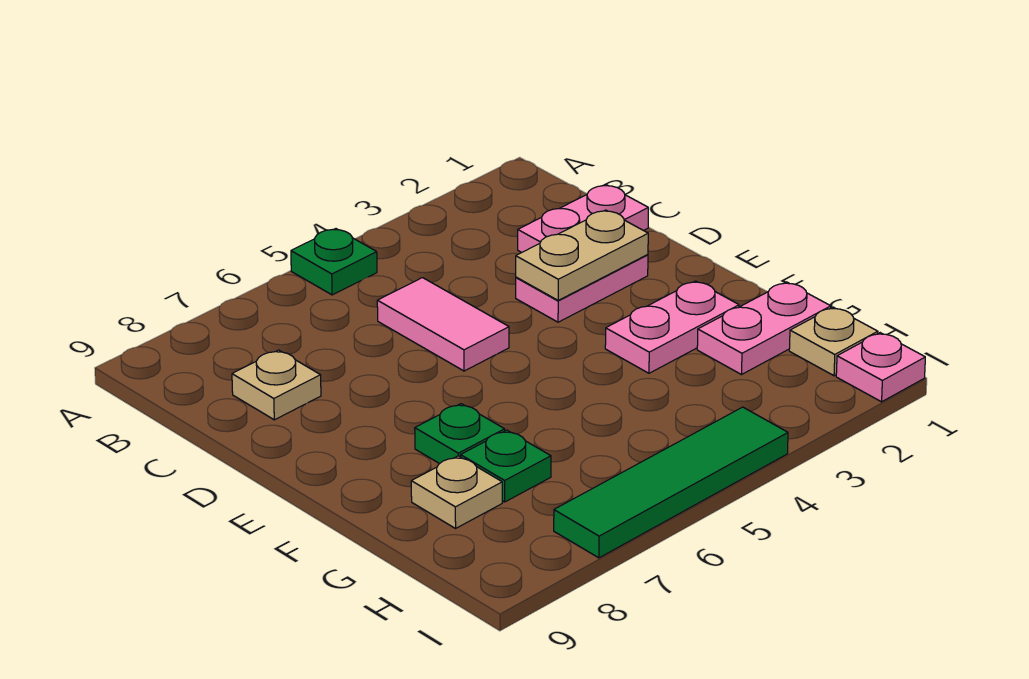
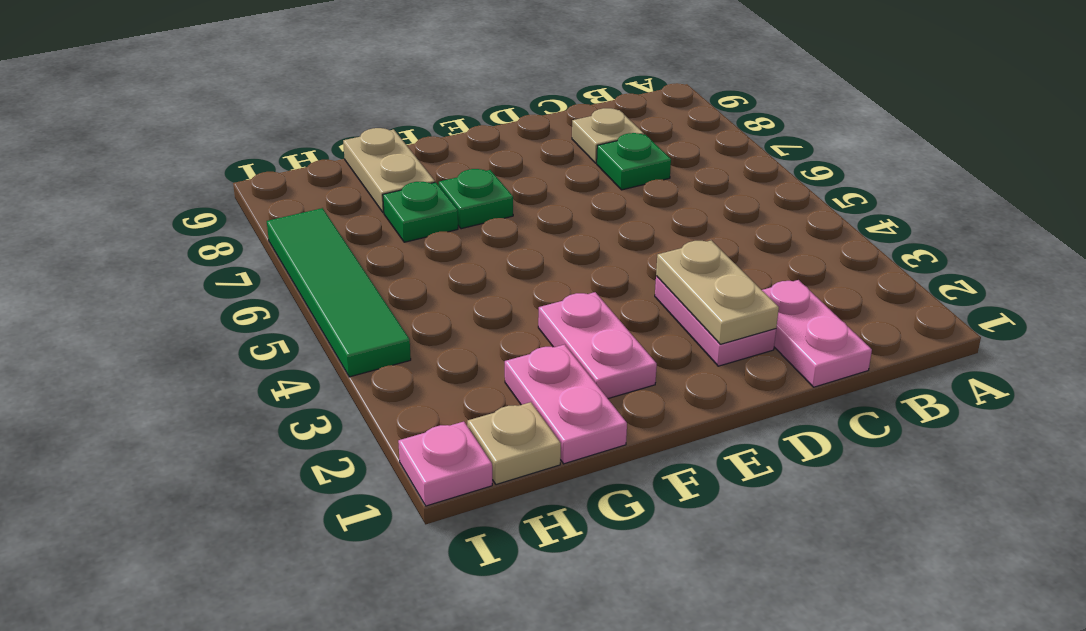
green 1x1 plate [291,229,377,295] -> green 1x1 plate moved to [597,133,671,190]
pink 1x2 tile [377,278,509,371] -> none
tan 1x1 plate [411,456,502,528] -> tan 1x2 plate [343,128,435,213]

